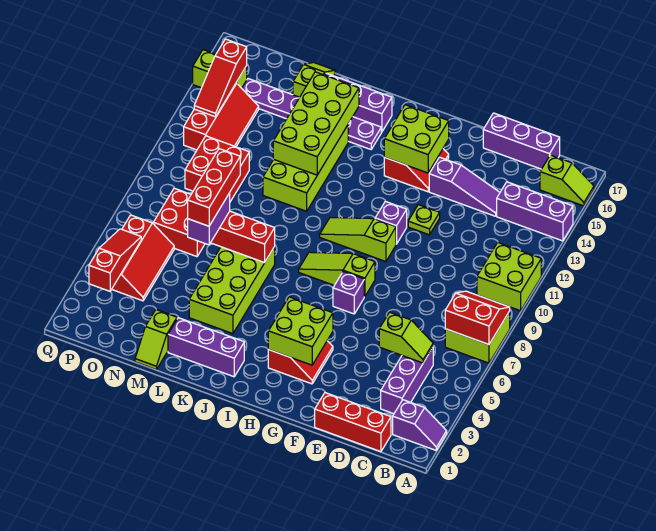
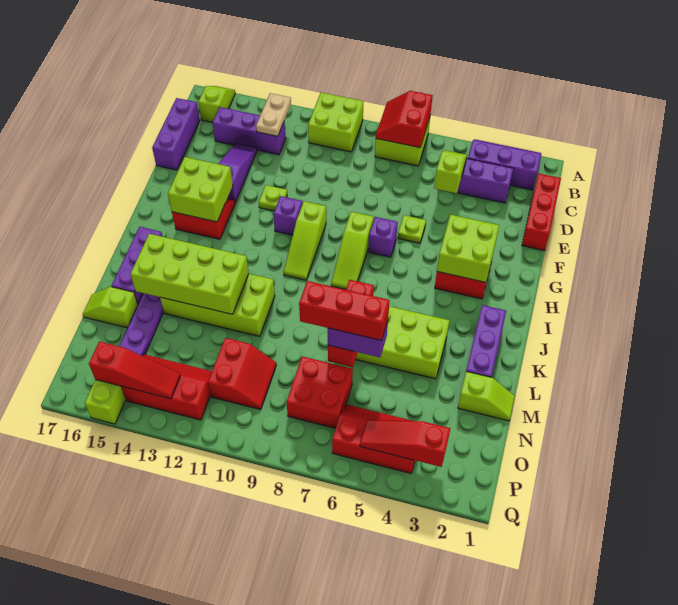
purple 1x2 slope [393,400,447,450] -> purple 2x3 slope [468,139,541,190]
purple 1x3 brick [497,182,573,241] -> purple 1x3 brick turned to [212,107,286,155]
none -> tan 1x2 plate [256,93,291,136]
none -> lime 1x1 plate [398,215,426,243]
red 2x2 brick [185,136,249,202] -> red 2x2 slope [208,338,276,410]

